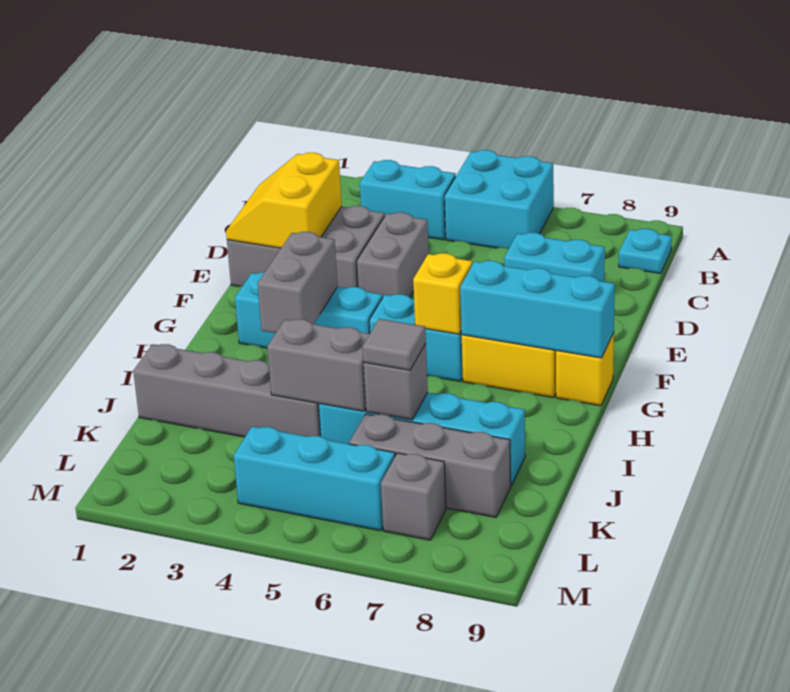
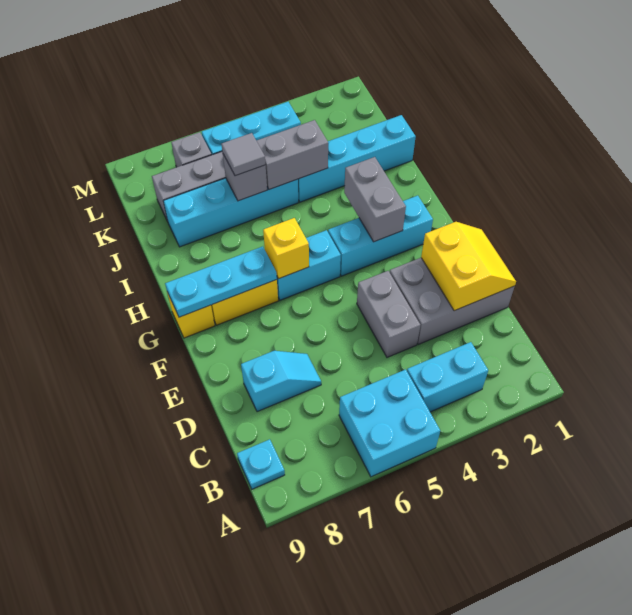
cyan 1x2 brick [504,233,605,282] -> cyan 1x2 slope [241,351,321,412]
cyan 1x3 brick [460,261,615,358] -> cyan 1x3 plate [165,246,277,317]
grey 1x4 brick [133,344,321,437] -> cyan 1x4 brick [298,115,416,202]

